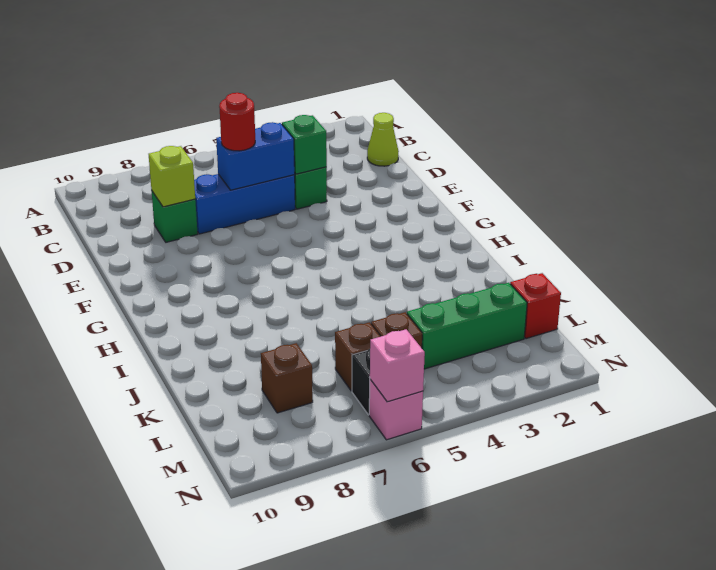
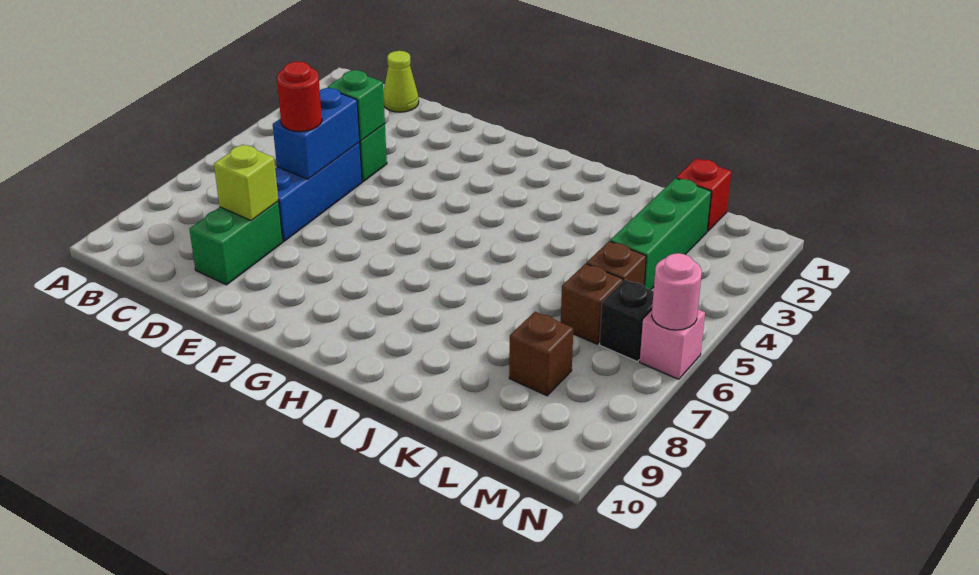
green 1x1 brick [152,192,198,242] -> green 1x2 brick [189,201,283,285]
pink 1x1 brick [370,329,425,402] -> pink 1x1 round brick [652,253,702,330]

